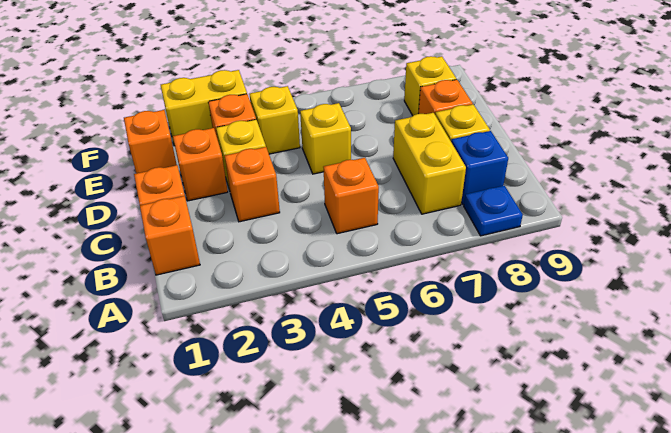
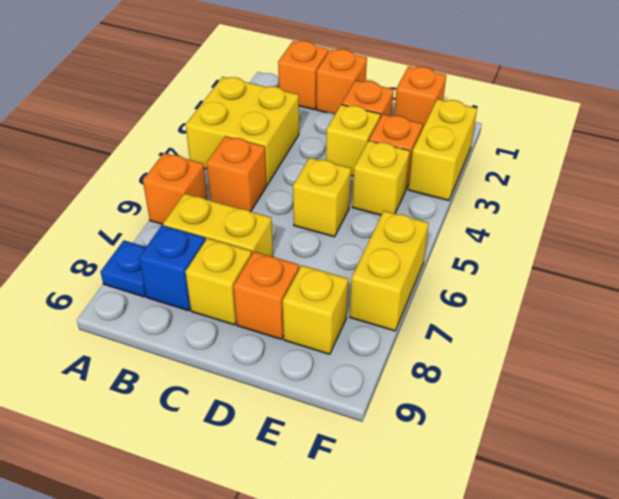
none -> yellow 2x2 brick [186,77,299,185]
orange 1x1 brick [224,147,280,222] -> orange 1x1 brick moved to [143,153,207,224]
none -> yellow 1x2 brick [350,211,429,331]

